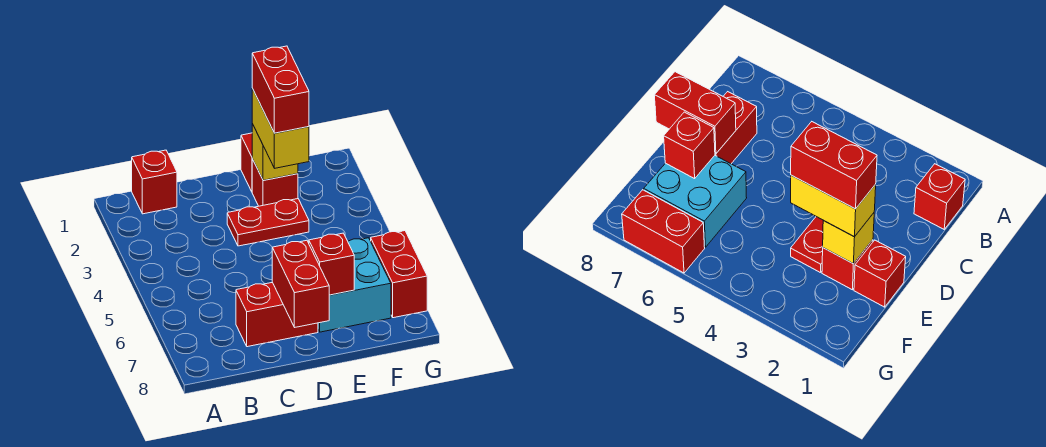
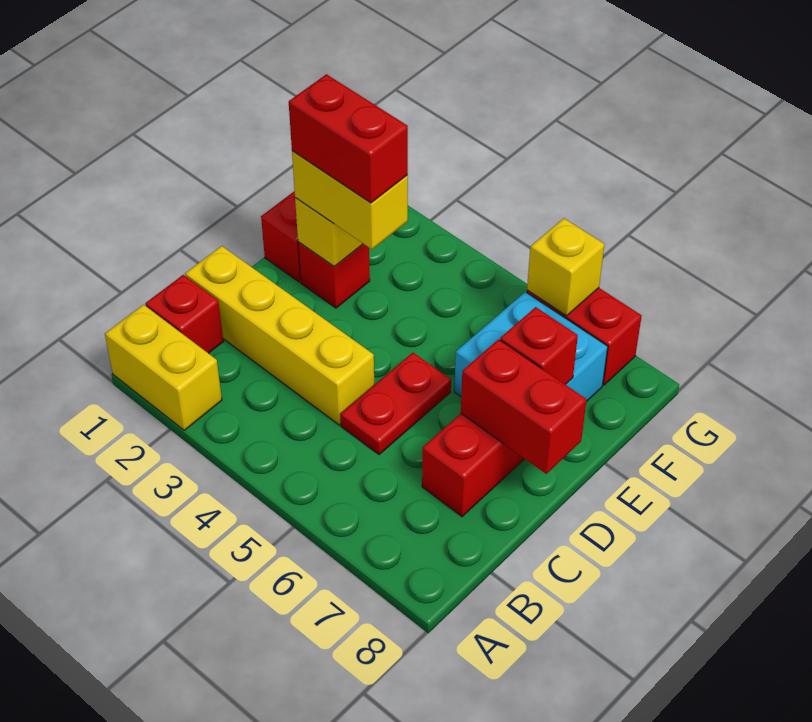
none -> yellow 1x2 brick [105,305,222,430]
none -> yellow 1x4 brick [185,246,374,425]
red 1x2 plate [227,199,309,246] -> red 1x2 plate moved to [340,353,451,455]
none -> yellow 1x1 brick [527,218,604,316]

